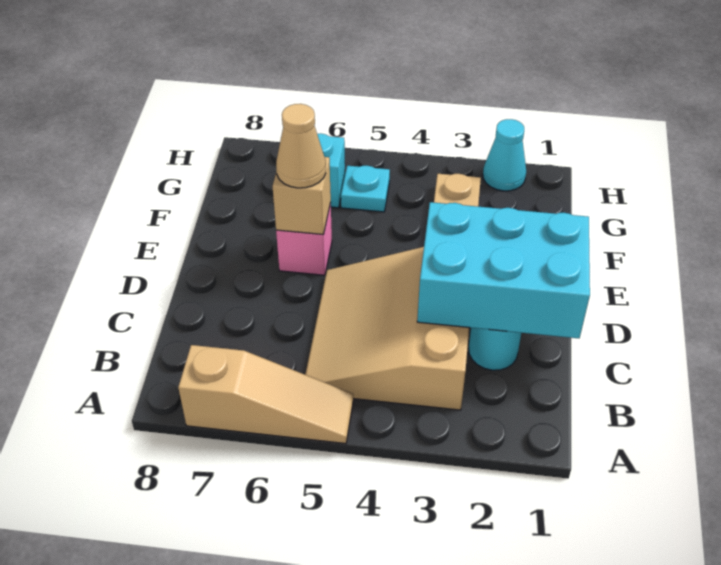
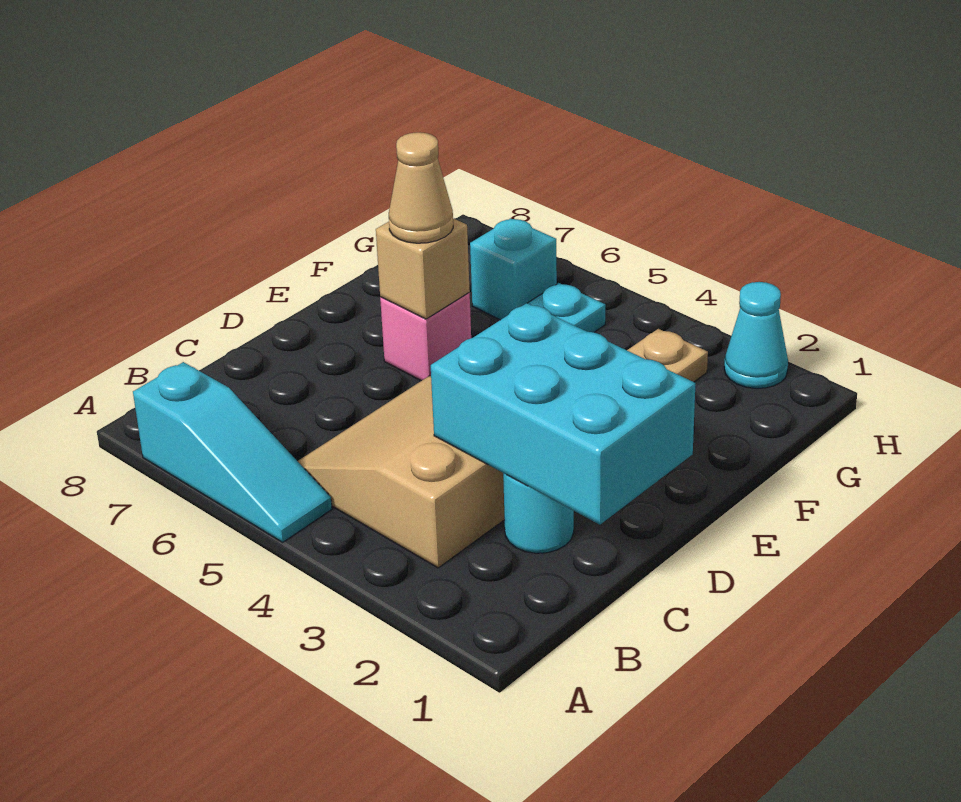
tan 1x3 slope [178,345,353,444] -> cyan 1x3 slope [133,362,332,542]

